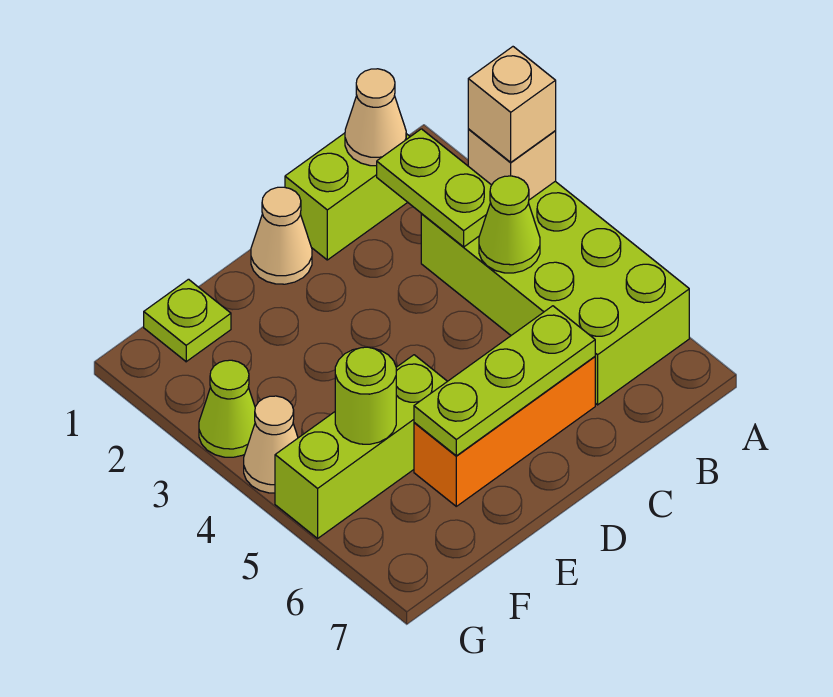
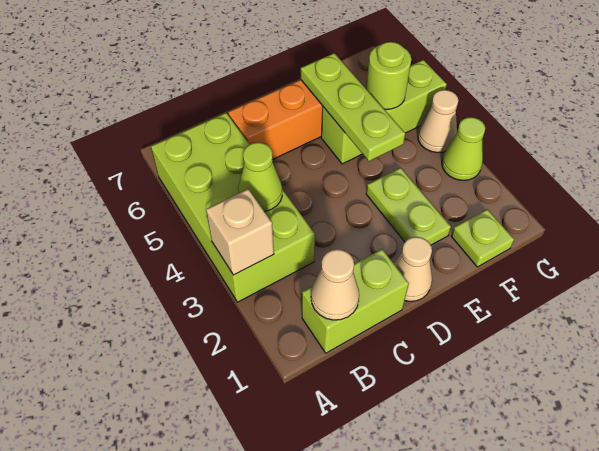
tan 1x1 brick [468,47,556,162] -> none
lime 1x2 plate [377,129,491,247] -> lime 1x2 plate moved to [366,168,451,245]
lime 1x3 plate [414,306,595,456] -> lime 1x3 plate turned to [301,53,405,161]

